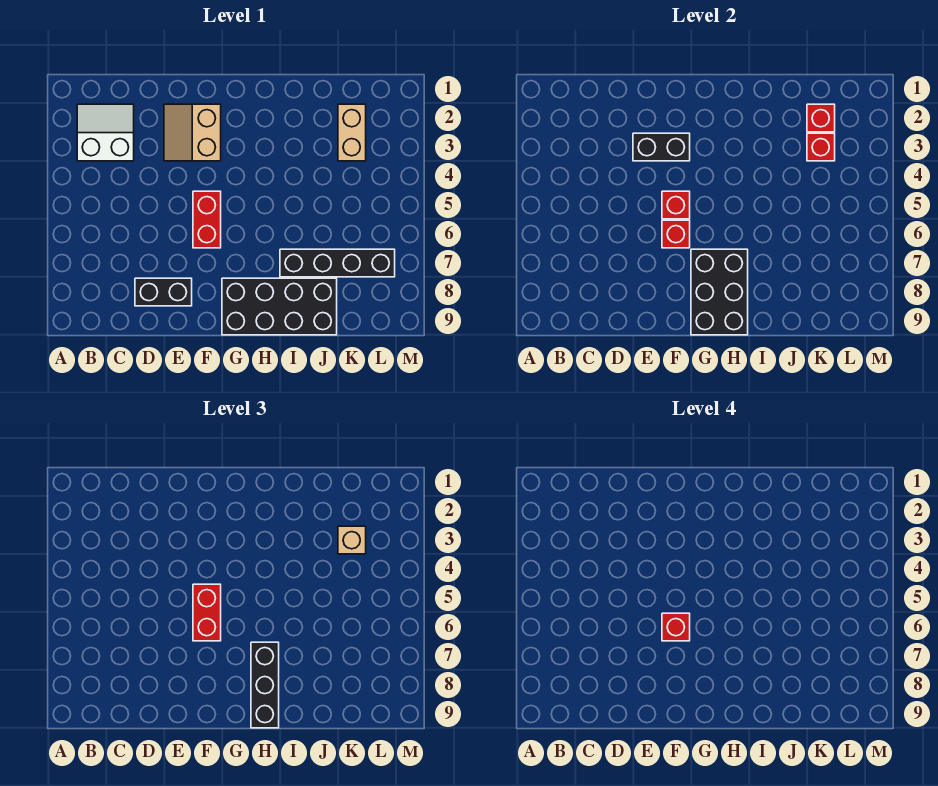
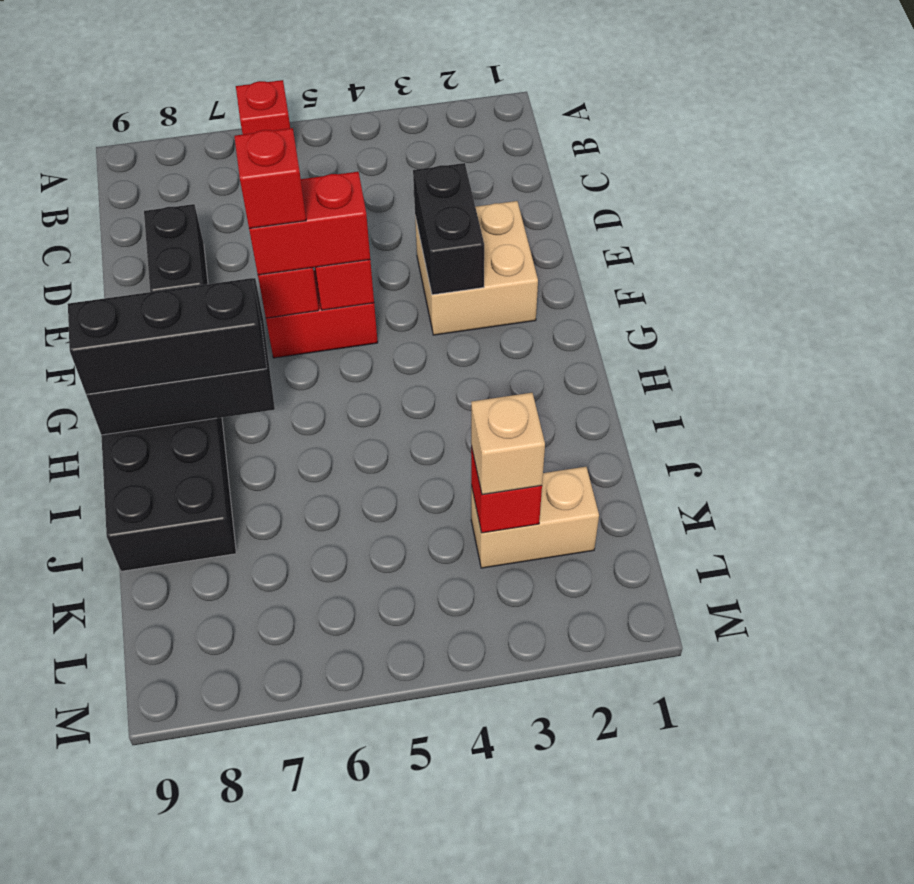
white 2x2 slope [77,104,134,161] -> none
tan 2x2 slope [164,104,221,161] -> tan 2x2 brick [415,201,538,335]
black 1x4 brick [280,249,395,277] -> none
red 1x1 brick [807,104,835,132] -> red 1x1 brick moved to [236,80,290,134]

